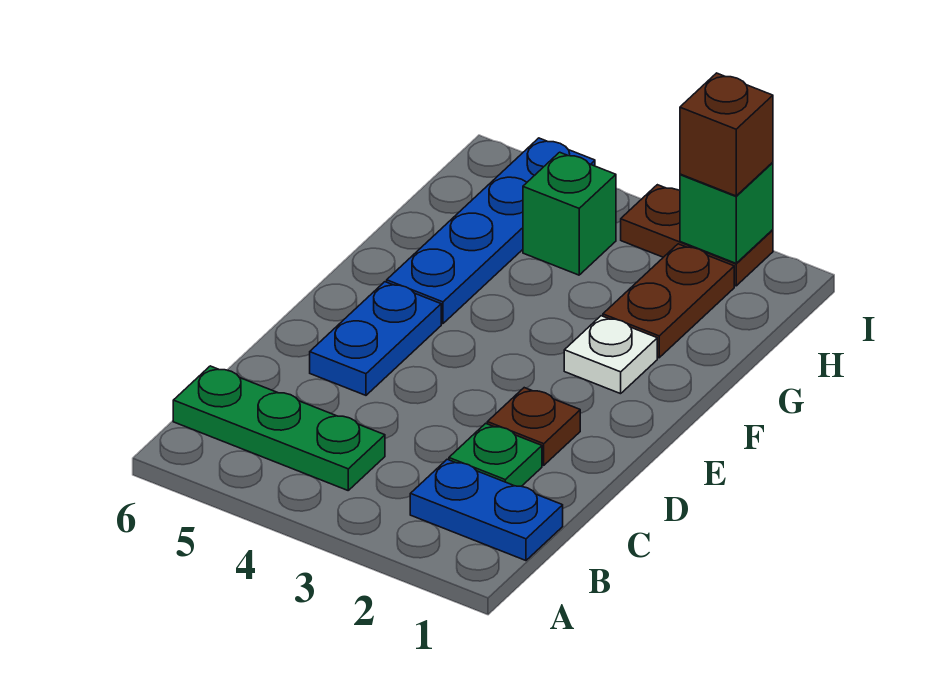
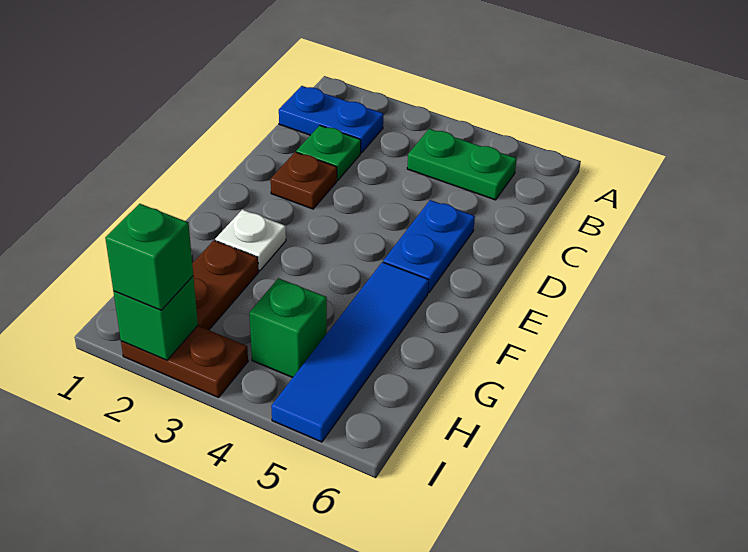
green 1x3 plate [173,366,385,490] -> green 1x2 plate [407,129,517,200]
blue 1x4 plate [387,138,595,324] -> blue 1x4 tile [271,262,429,442]
brown 1x1 brick [680,73,773,196] -> green 1x1 brick [105,204,193,310]

